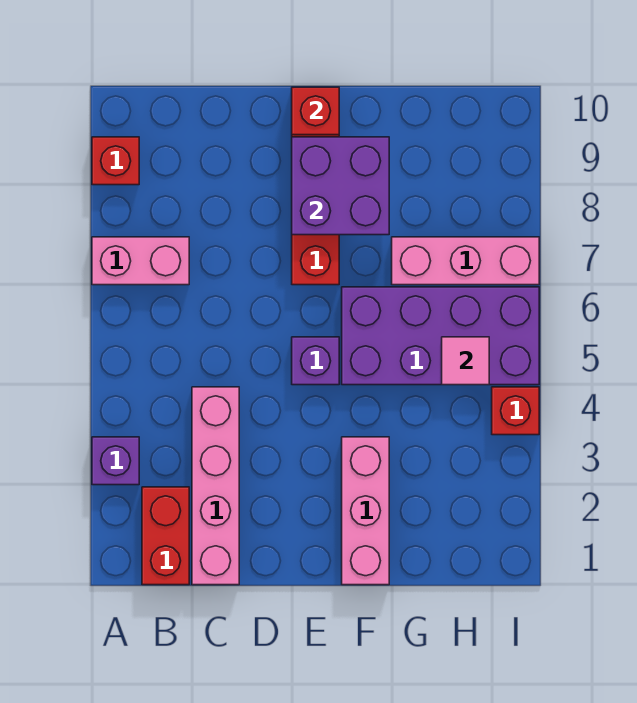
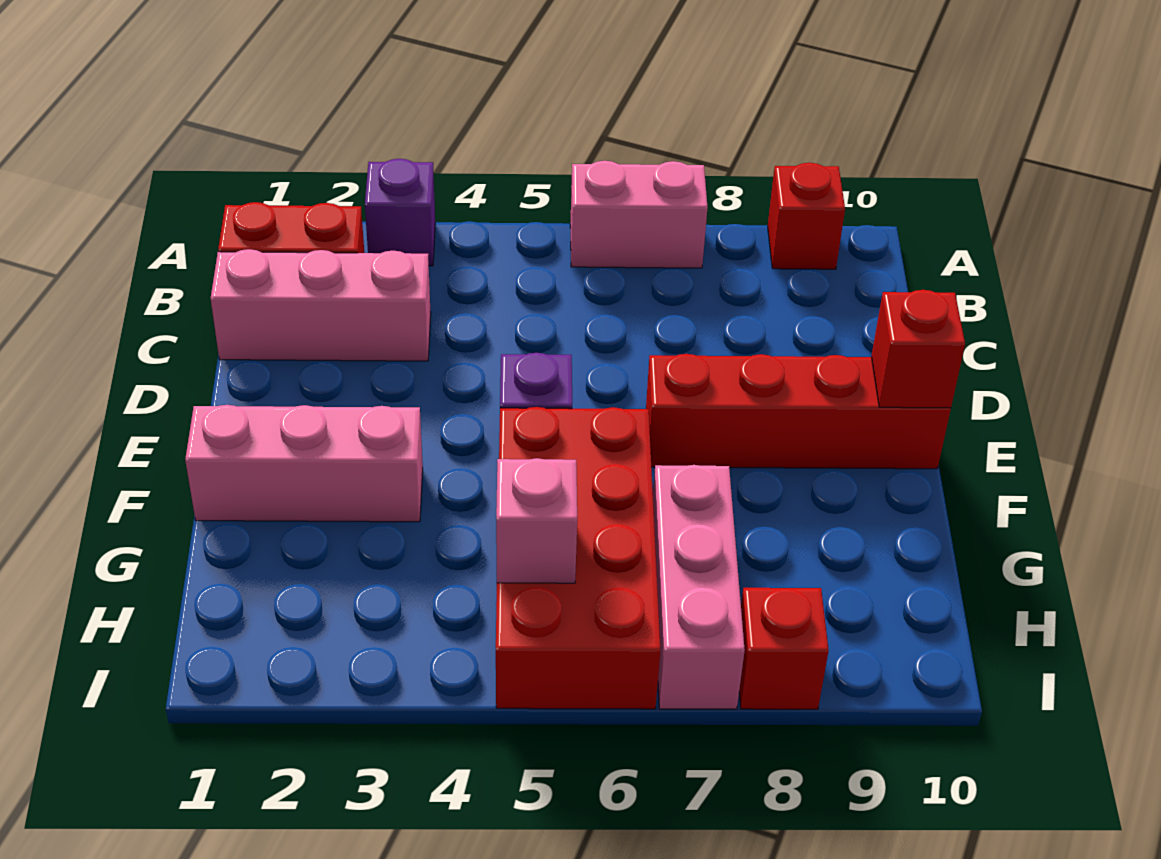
pink 1x2 brick [92,237,189,285] -> pink 1x2 brick turned to [570,161,708,268]
pink 1x4 brick [192,387,239,585] -> pink 1x3 brick [211,249,431,361]
purple 2x2 brick [292,137,389,235] -> none
purple 2x4 brick [342,287,539,385] -> red 2x4 brick [496,407,660,709]
pink 1x1 tile [442,337,489,385] -> pink 1x1 brick [496,458,577,583]
red 1x1 brick [492,387,539,435] -> red 1x1 brick moved to [739,588,829,709]

